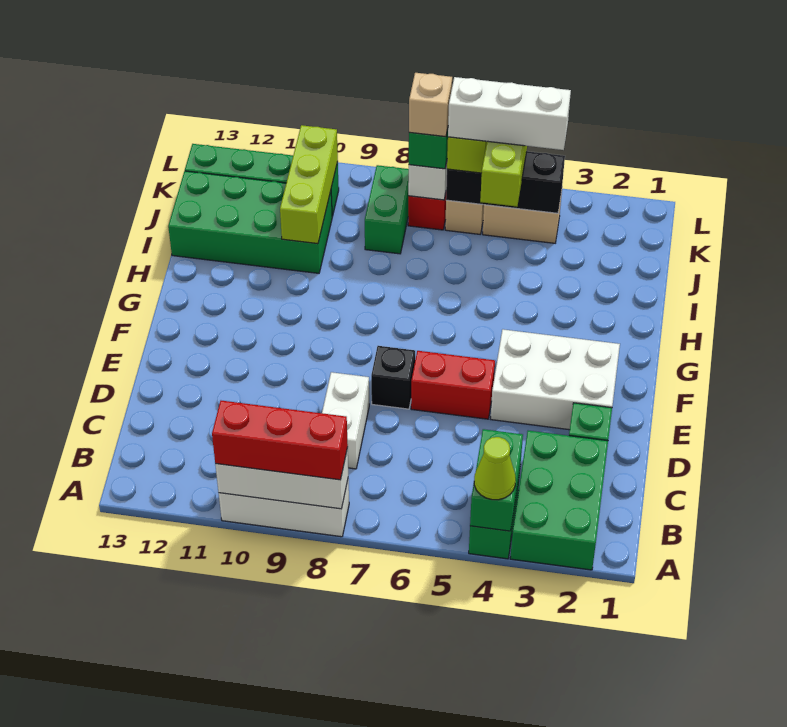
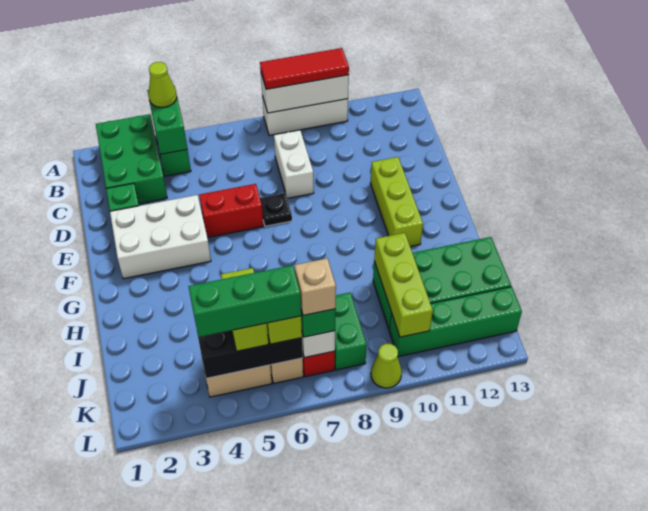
red 1x3 brick [212,401,348,480] -> red 1x3 tile [260,48,349,89]
black 1x1 brick [371,346,415,409] -> black 1x1 plate [260,193,292,226]
none -> lime 1x3 brick [370,157,423,247]
white 1x3 brick [448,77,571,150] -> green 1x3 brick [188,265,301,337]
none -> lime 1x1 cone [371,344,402,388]

